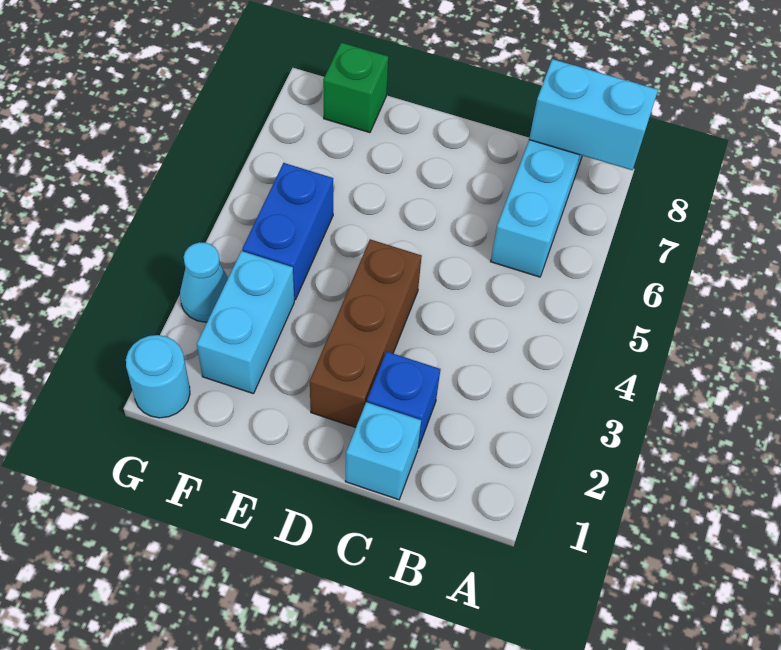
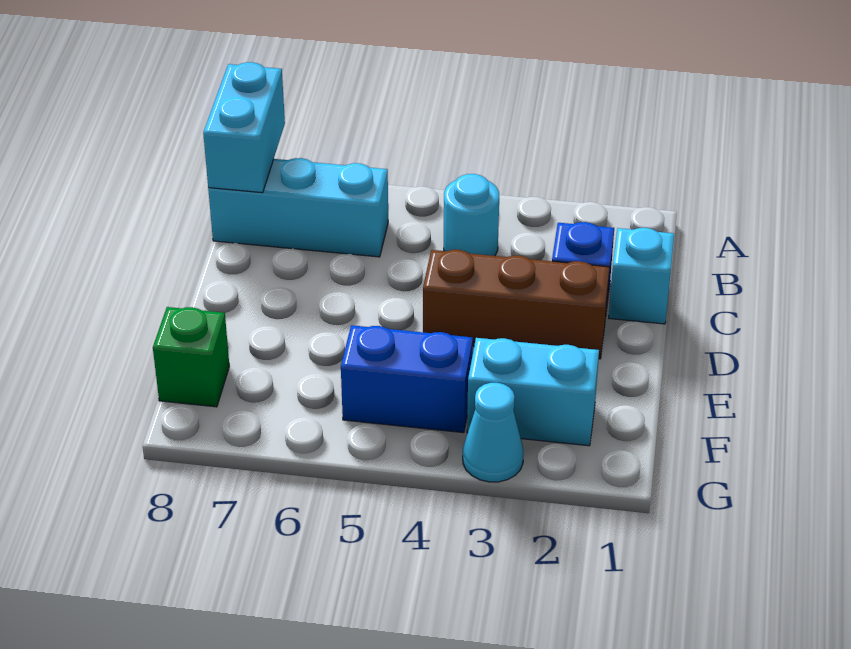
cyan 1x1 round brick [126,335,190,418] -> cyan 1x1 round brick moved to [444,174,499,256]

